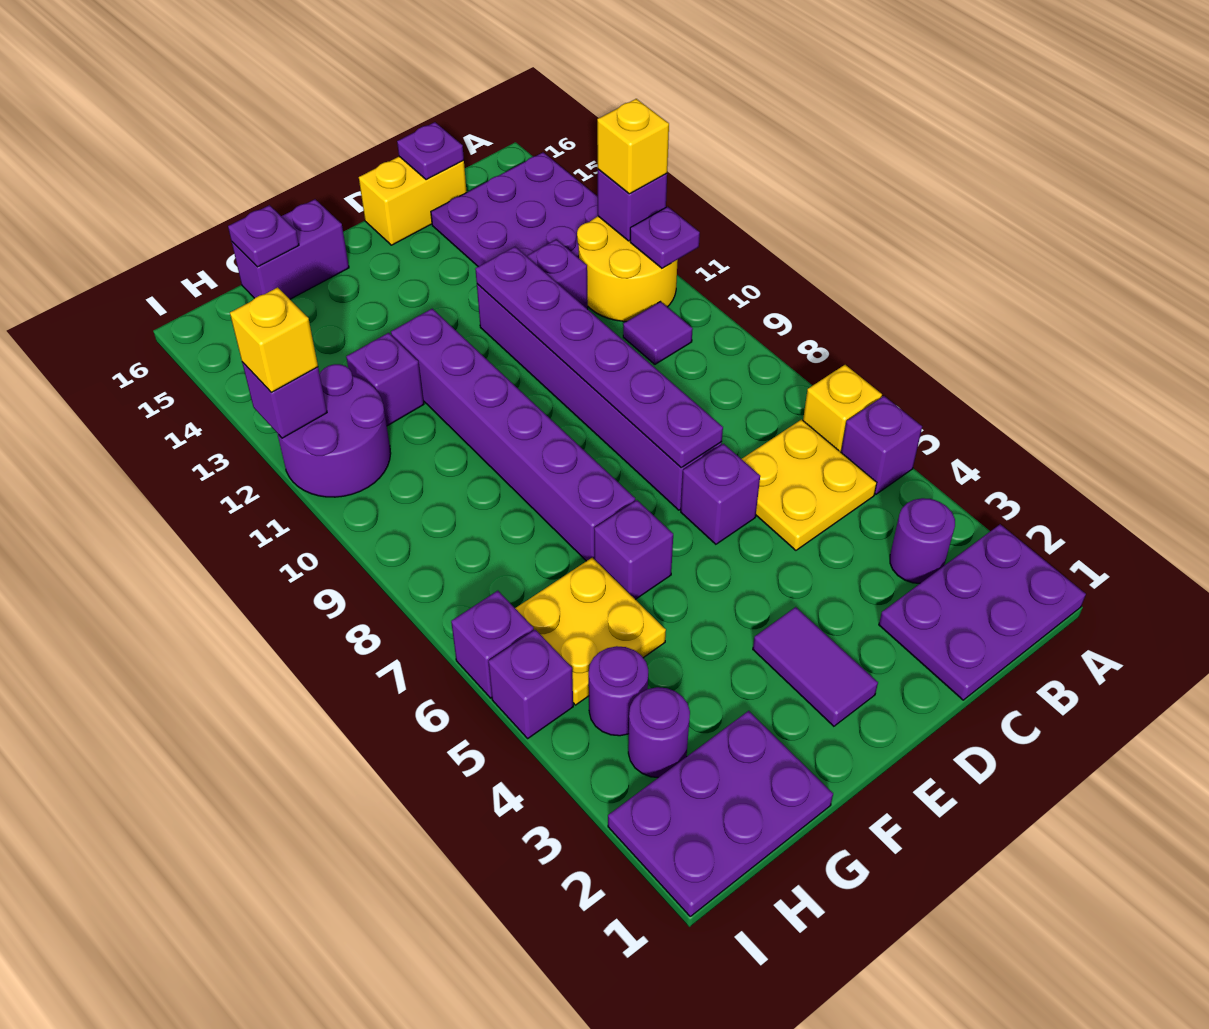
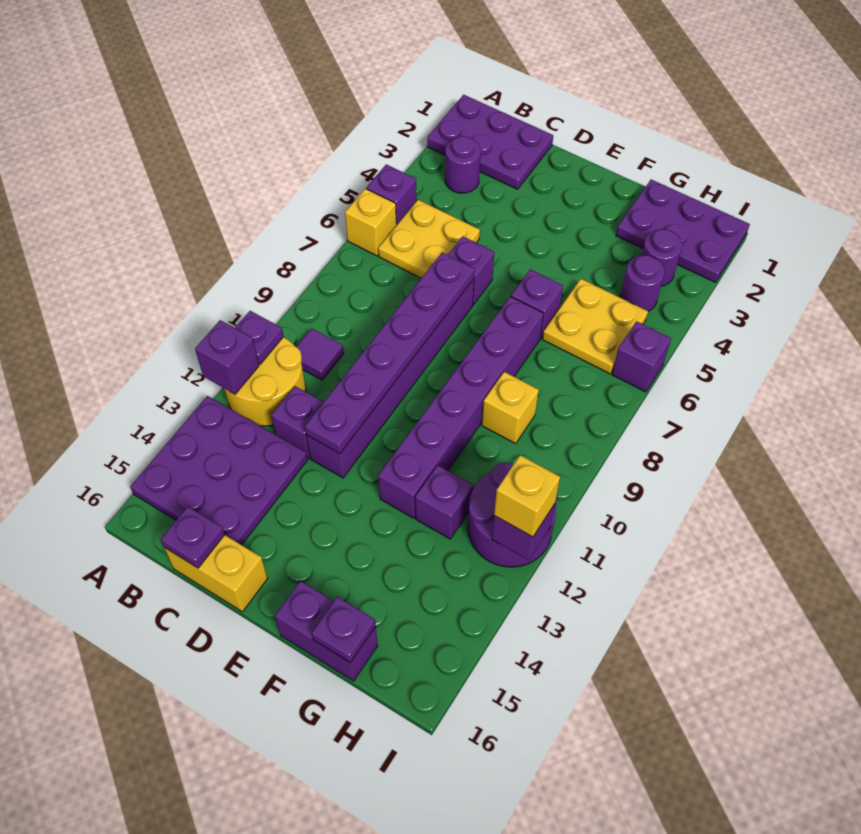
yellow 1x1 brick [597,99,669,194] -> yellow 1x1 brick moved to [482,372,539,444]
purple 1x2 tile [753,607,878,726] -> none
purple 1x1 brick [488,630,573,738] -> none

